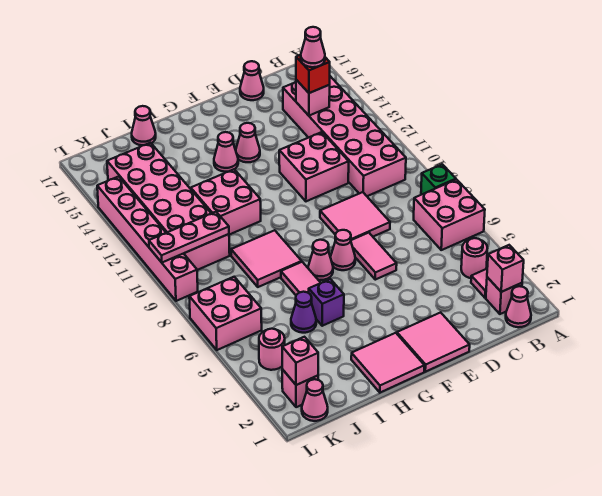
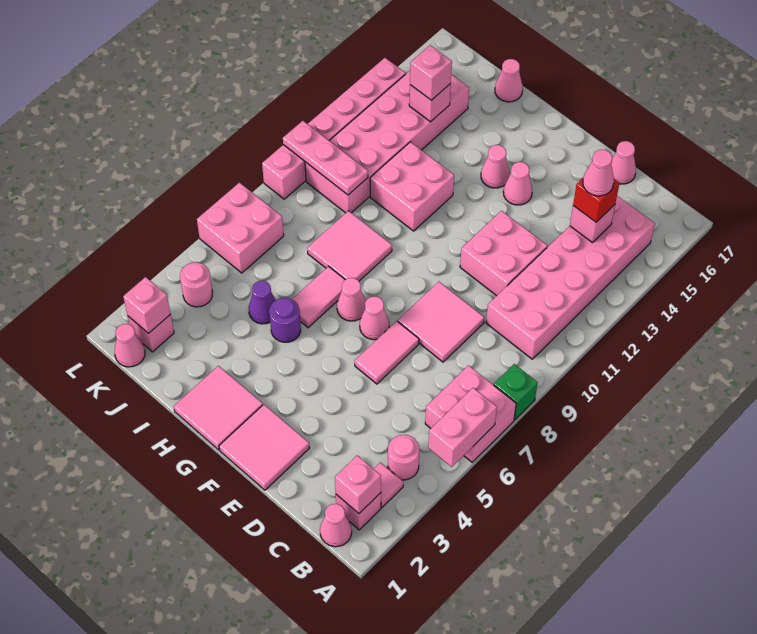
none -> pink 1x2 brick [428,388,497,467]
purple 1x1 brick [309,279,344,326] -> purple 1x1 round brick [269,298,301,342]
none -> pink 1x1 brick [409,84,451,122]
none -> pink 1x1 brick [410,45,452,100]

